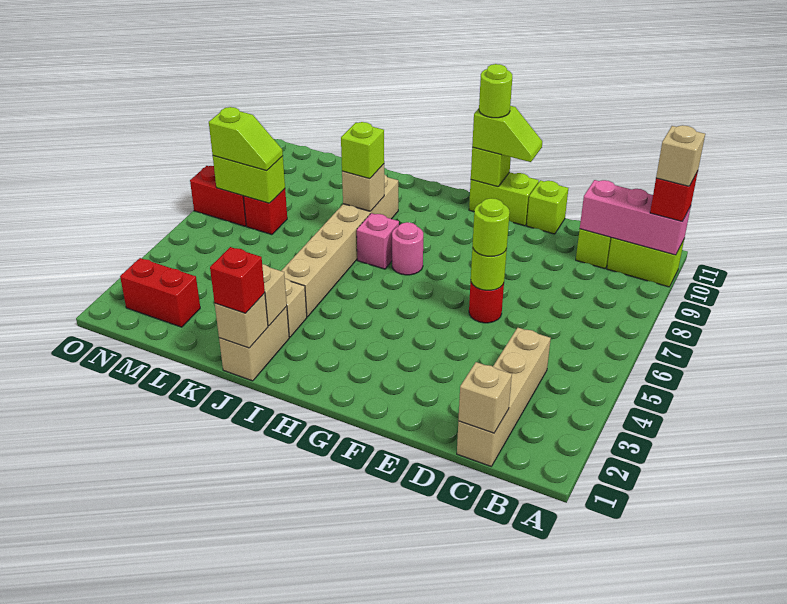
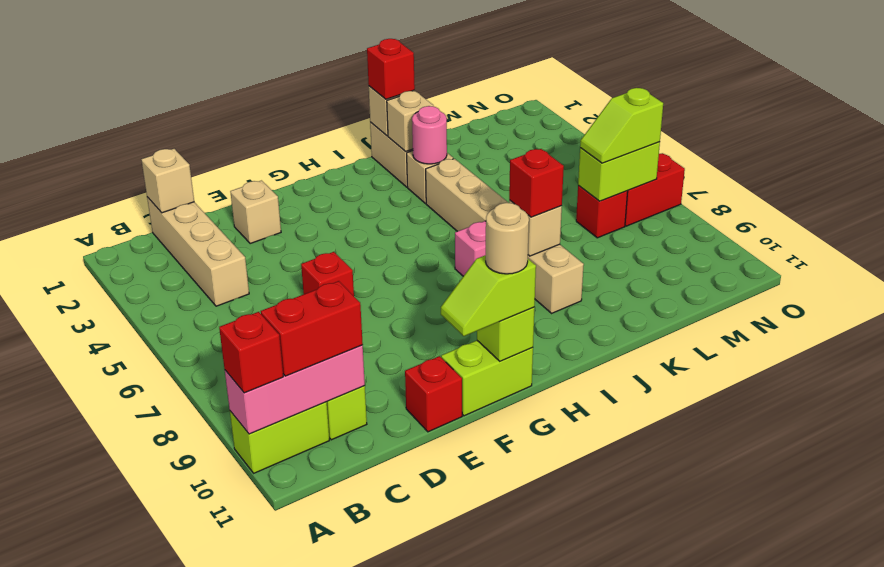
tan 1x1 brick [656,125,705,186] -> tan 1x1 brick moved to [230,181,281,244]
red 1x1 round brick [469,282,504,323] -> red 1x1 brick [301,252,354,296]
lime 1x1 round brick [471,246,507,290] -> none
lime 1x1 round brick [473,198,510,256] -> none
lime 1x1 brick [527,180,568,234] -> red 1x1 brick [405,356,462,432]
lime 1x1 round brick [479,64,512,118] -> tan 1x1 round brick [486,203,529,274]
pink 1x1 round brick [392,222,423,275] -> pink 1x1 round brick moved to [412,106,447,164]
lime 1x1 brick [341,122,384,179] -> red 1x1 brick [509,149,564,217]
red 1x2 brick [120,258,200,327] -> red 1x2 brick moved to [261,281,363,376]

